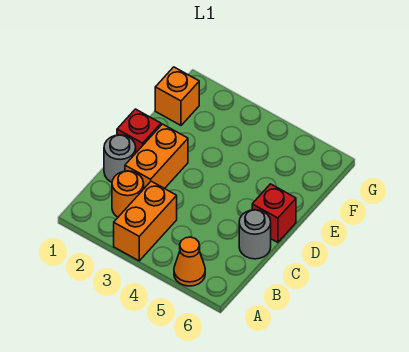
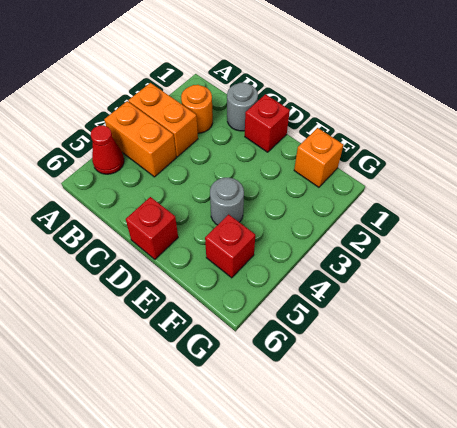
orange 1x1 cone [174,237,205,286] -> red 1x1 cone [91,125,124,174]
orange 1x2 brick [125,124,188,189] -> orange 1x2 brick moved to [104,101,176,177]
grey 1x1 round brick [239,210,271,259] -> grey 1x1 round brick moved to [210,178,244,225]
none -> red 1x1 brick [205,214,255,278]

